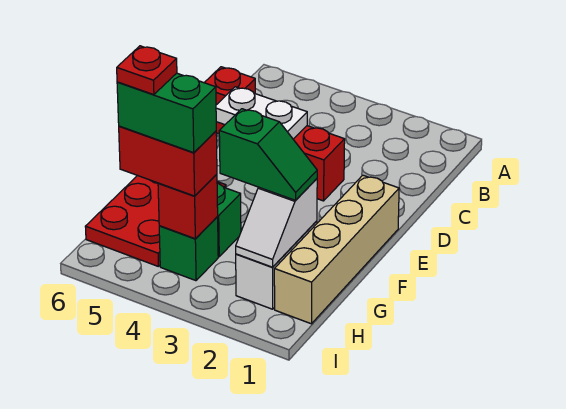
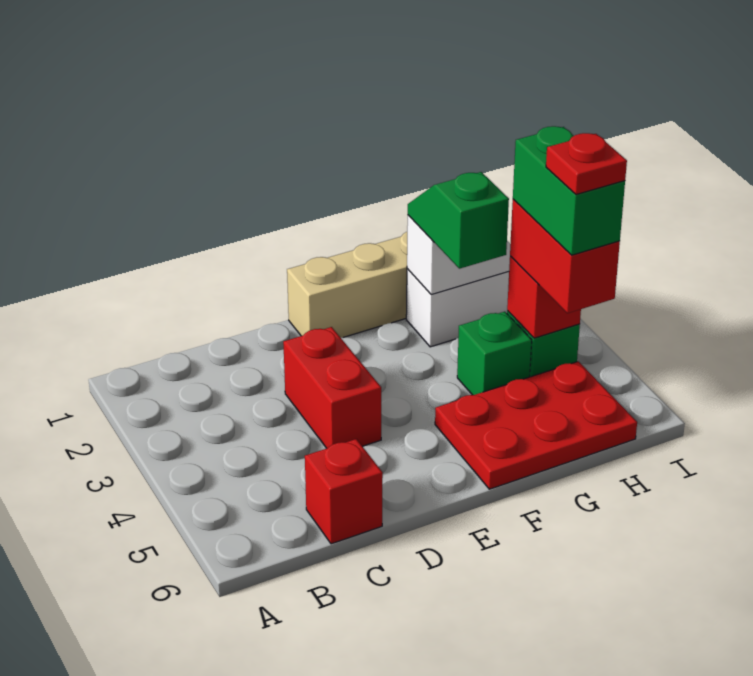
white 1x2 plate [216,87,307,139] -> none

